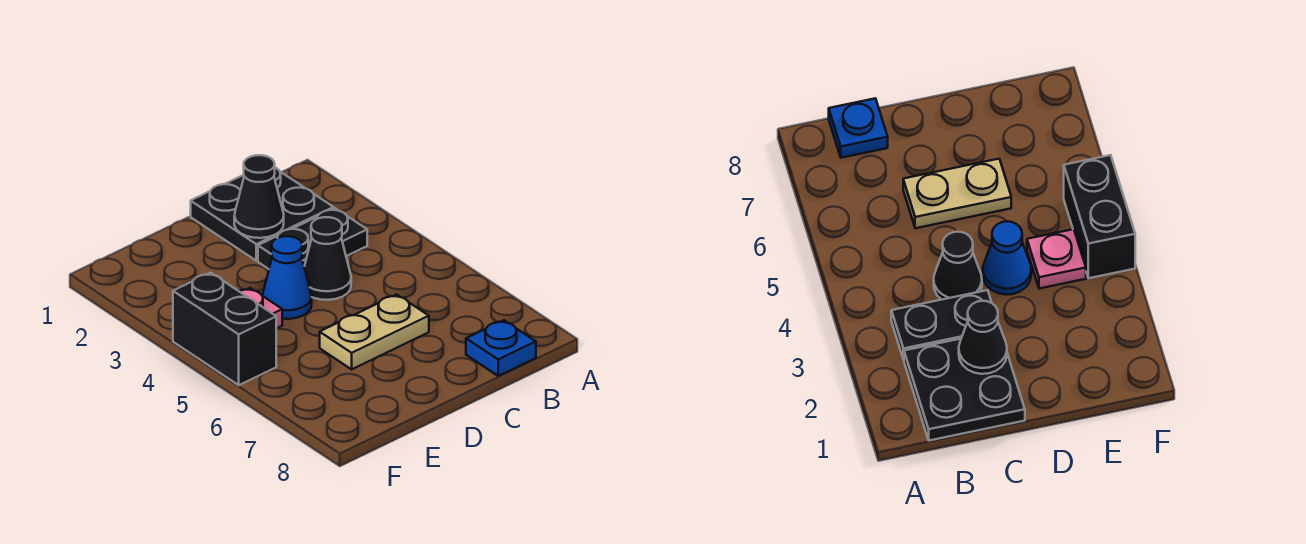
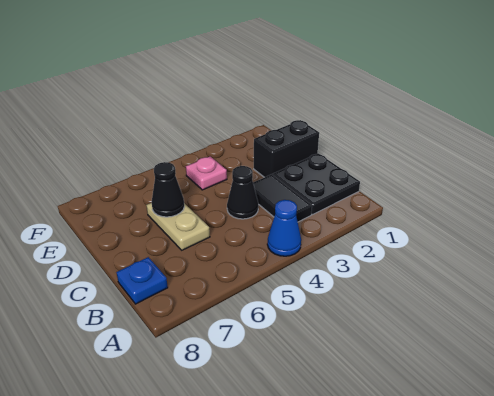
black 1x2 plate [258,208,367,269] -> black 1x2 tile [253,174,312,222]
black 1x1 cone [234,155,284,238] -> black 1x1 cone moved to [152,162,184,217]
blue 1x1 cone [263,236,312,319] -> blue 1x1 cone moved to [267,200,301,256]
black 1x2 brick [173,273,276,385] -> black 1x2 brick moved to [254,120,319,177]

